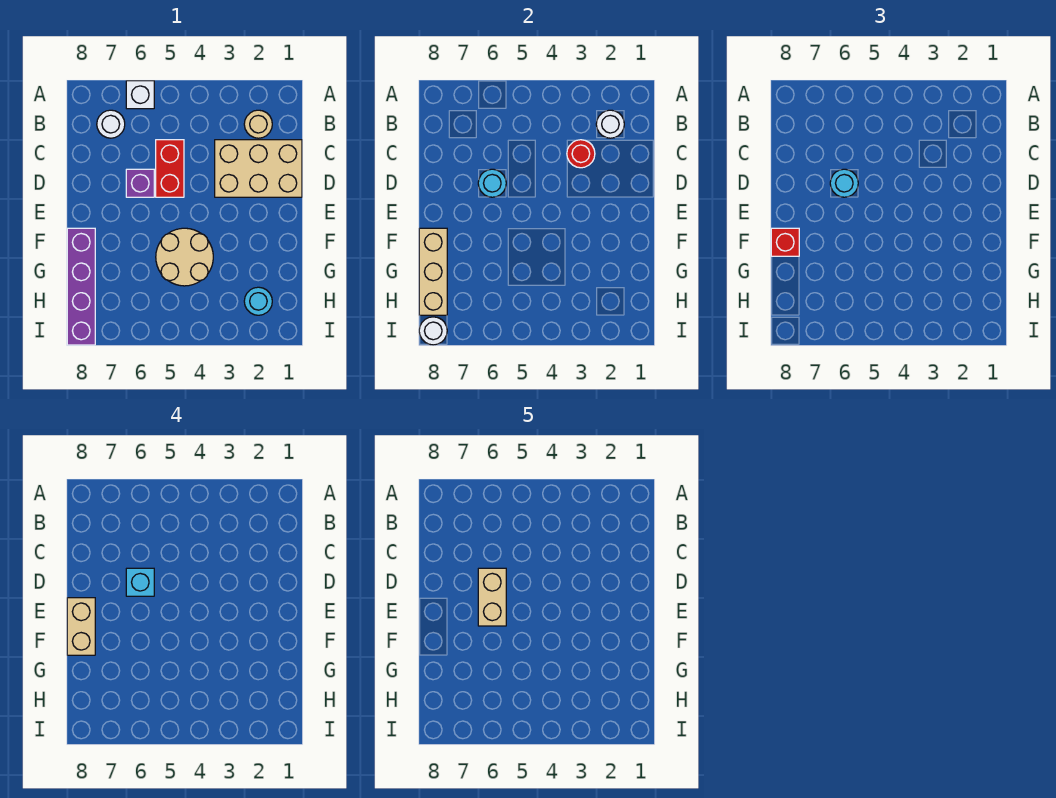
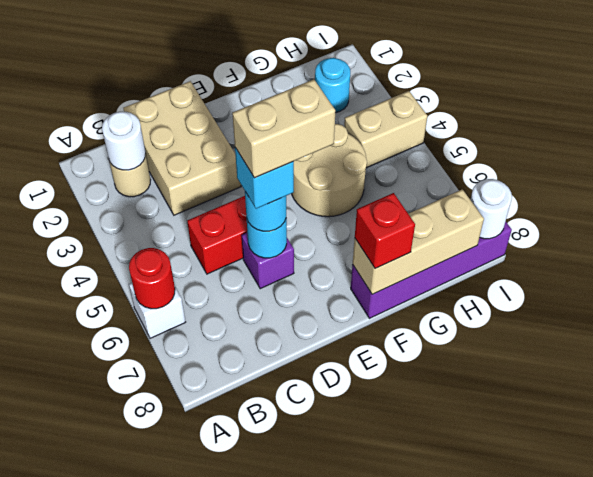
white 1x1 round brick [97,110,125,138] -> none
red 1x1 round brick [567,140,595,168] -> red 1x1 round brick moved to [129,248,175,309]
tan 1x2 brick [67,598,95,655] -> tan 1x2 brick moved to [344,91,427,168]

